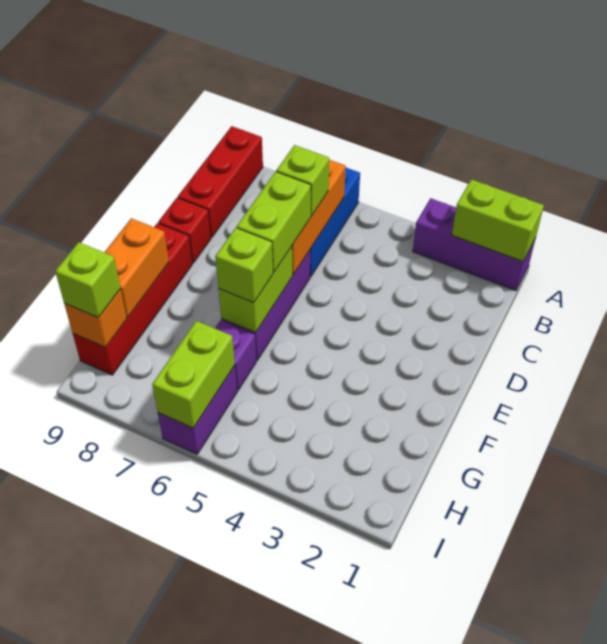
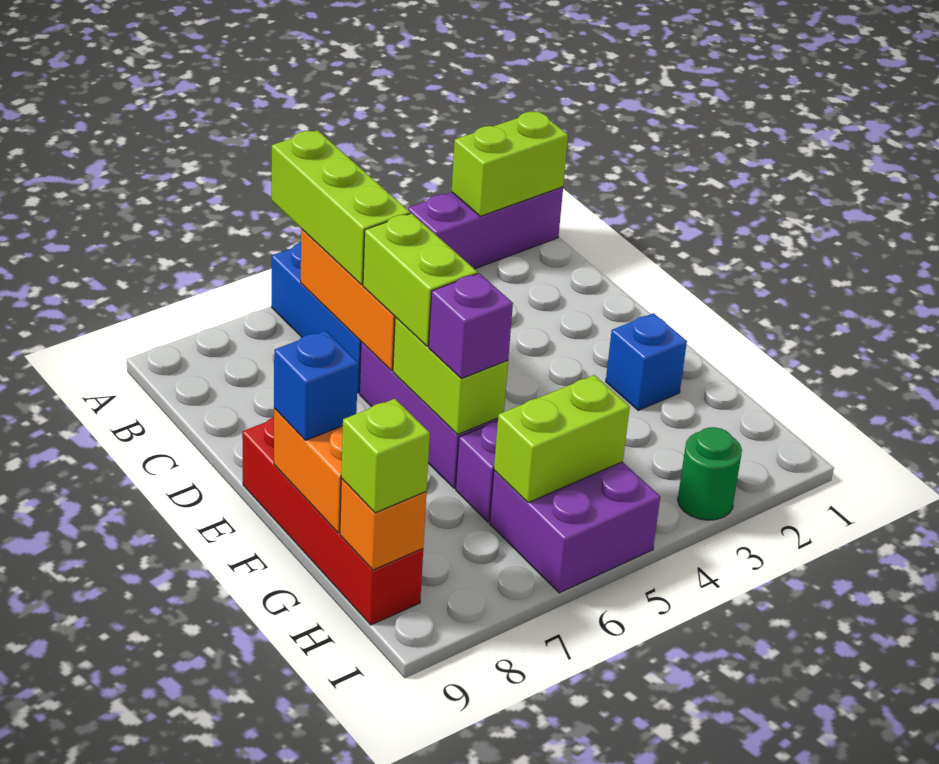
red 1x3 brick [178,126,263,238] -> none
lime 1x1 brick [276,145,329,216] -> lime 1x3 brick [272,130,410,285]
red 1x1 brick [158,198,211,263] -> none
none -> blue 1x1 brick [606,313,687,410]
lime 1x1 brick [215,228,273,303] -> purple 1x1 brick [429,273,513,379]
none -> blue 1x1 brick [274,331,358,440]
purple 1x2 brick [158,366,237,454] -> purple 2x2 brick [490,462,660,593]
lime 1x2 brick [152,321,235,428] -> lime 1x2 brick turned to [494,375,630,503]
none -> green 1x1 round brick [678,427,742,520]

